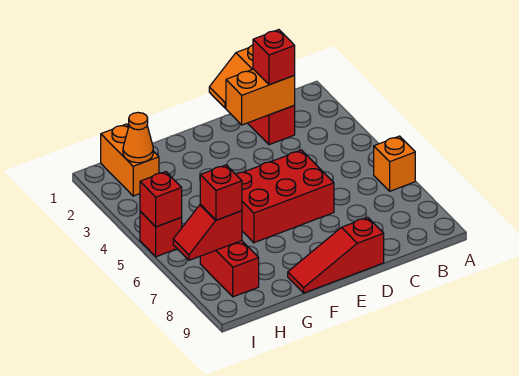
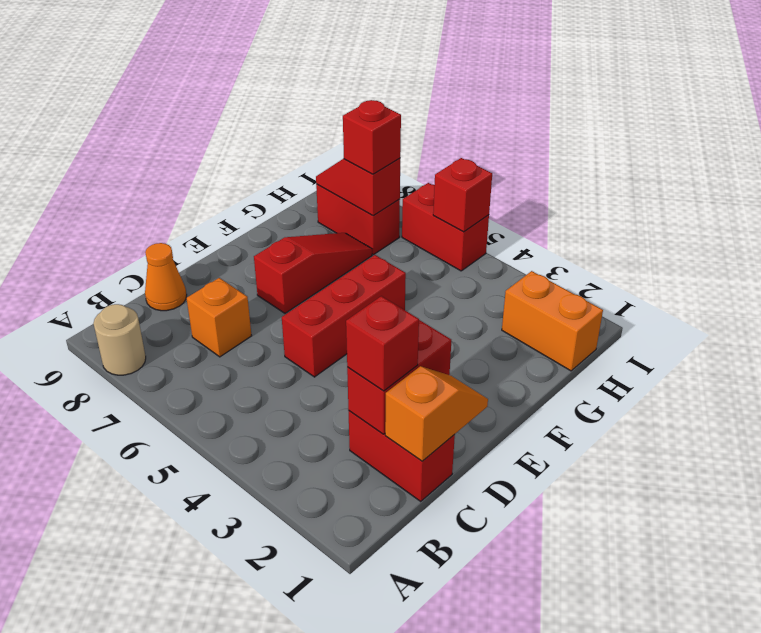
orange 1x1 brick [374,136,415,191] -> orange 1x1 brick moved to [186,278,252,357]
none -> tan 1x1 round brick [93,304,146,375]
orange 1x2 brick [226,69,295,125] -> red 1x2 brick [347,320,451,434]
red 2x3 brick [236,150,334,243] -> red 1x3 brick [282,255,406,377]
red 1x3 slope [288,217,384,293] -> red 1x3 slope moved to [254,233,372,313]
orange 1x1 cone [123,113,153,163] -> orange 1x1 cone moved to [145,243,187,311]
red 1x2 slope [173,205,242,260] -> red 1x2 slope turned to [316,158,400,216]
red 1x1 brick [140,211,182,257] -> red 1x2 brick [402,183,489,271]

